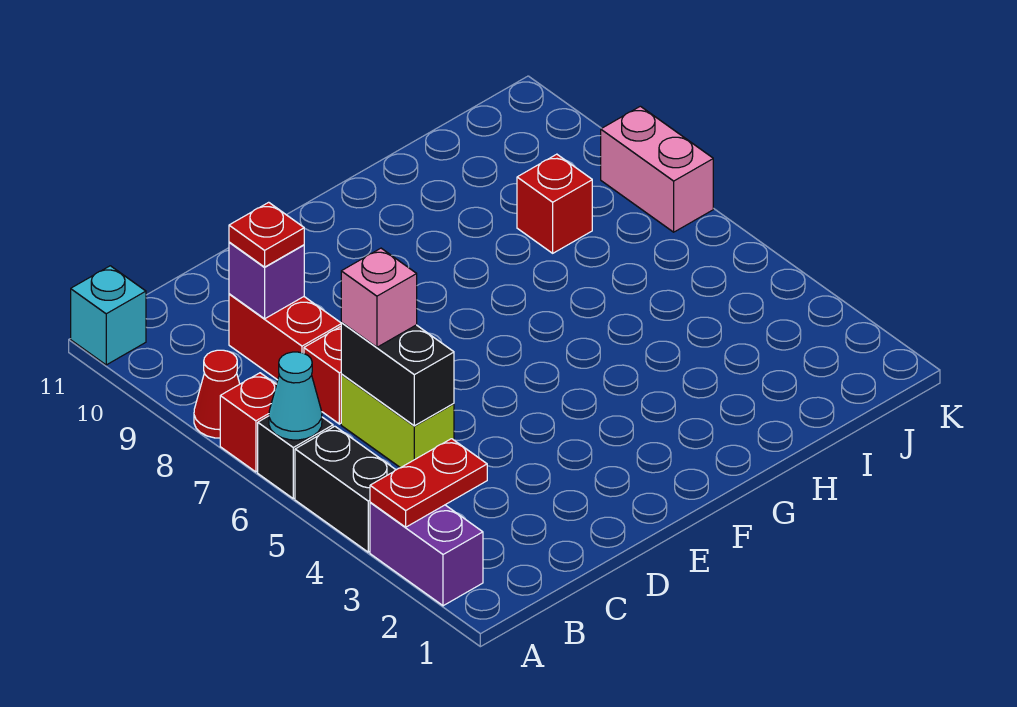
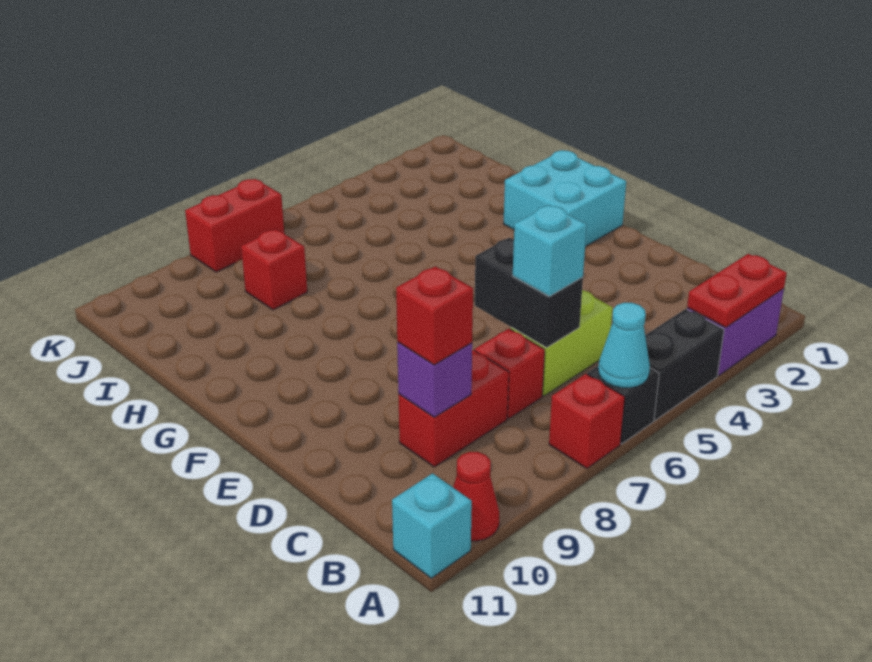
red 1x2 plate [370,439,487,527] -> red 1x2 plate turned to [687,254,787,327]
red 1x1 cone [194,350,240,438] -> red 1x1 cone moved to [453,452,499,541]
black 1x2 brick [341,322,454,426] -> black 1x2 brick turned to [475,238,583,348]
pink 1x1 brick [341,248,417,347] -> cyan 1x1 brick [513,205,587,296]
red 1x1 plate [229,202,304,267] -> red 1x1 brick [396,266,473,365]
none -> cyan 2x2 brick [504,150,626,246]
pink 1x2 brick [601,106,713,232] -> red 1x2 brick [185,179,284,272]

